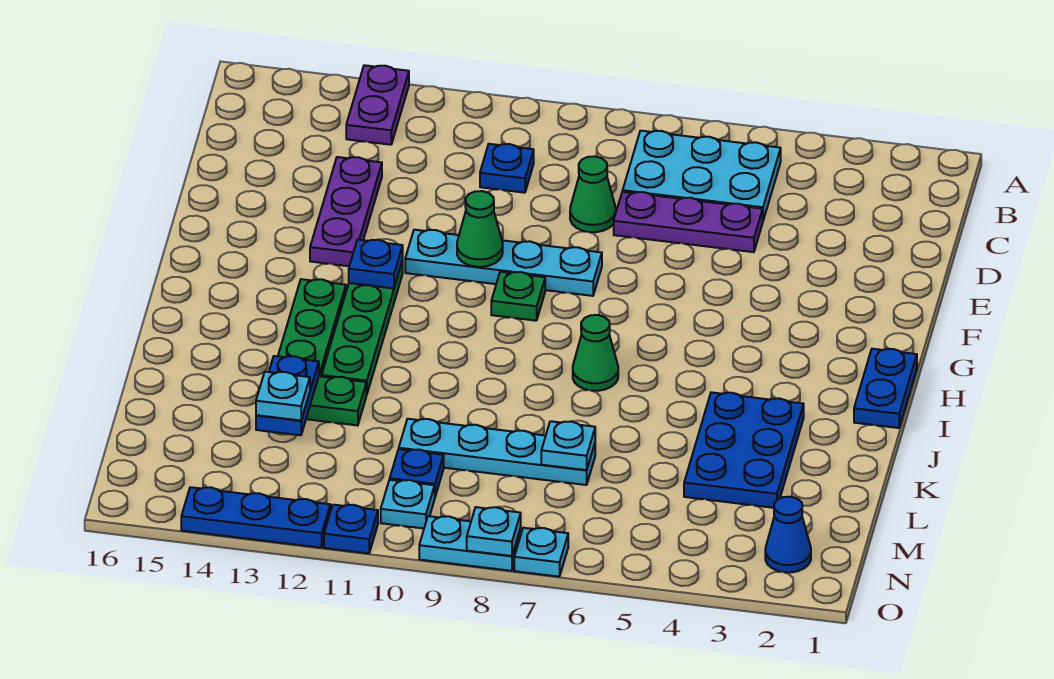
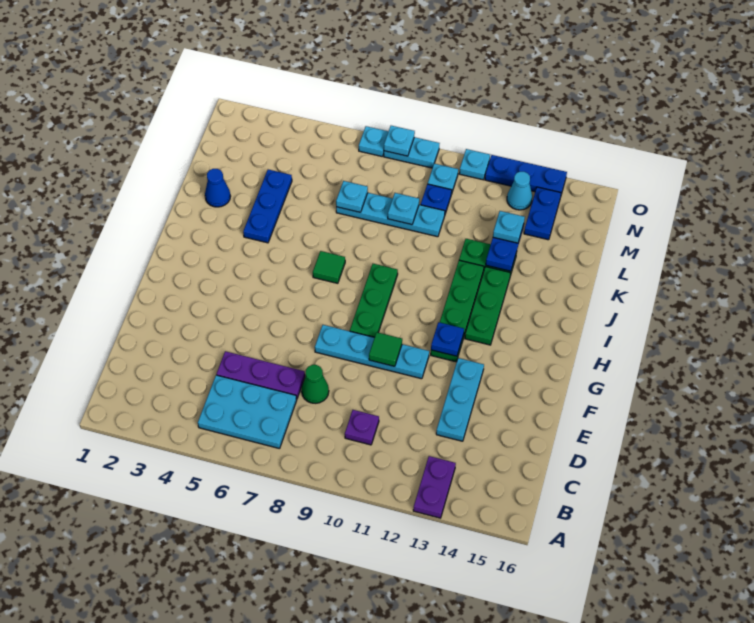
blue 1x1 plate [480,144,534,193] -> purple 1x1 plate [345,410,379,445]
purple 1x3 plate [310,157,382,266] -> cyan 1x3 plate [436,358,484,441]
green 1x1 cone [457,191,503,267] -> green 1x1 tile [369,332,402,366]
green 1x1 plate [491,272,545,321] -> green 1x3 plate [350,264,398,337]
blue 1x2 plate [854,349,917,428] -> blue 1x2 plate moved to [524,187,561,240]
green 1x1 cone [573,315,618,391] -> green 1x1 tile [313,251,345,283]
blue 2x3 plate [684,392,804,508] -> blue 1x3 plate [243,170,292,243]
none -> cyan 1x1 plate [388,193,419,225]
blue 1x1 cone [765,497,811,572] -> blue 1x1 cone moved to [205,169,231,207]
none -> cyan 1x1 cone [507,172,532,210]
blue 1x1 plate [324,505,378,553] -> cyan 1x1 plate [459,149,490,180]

